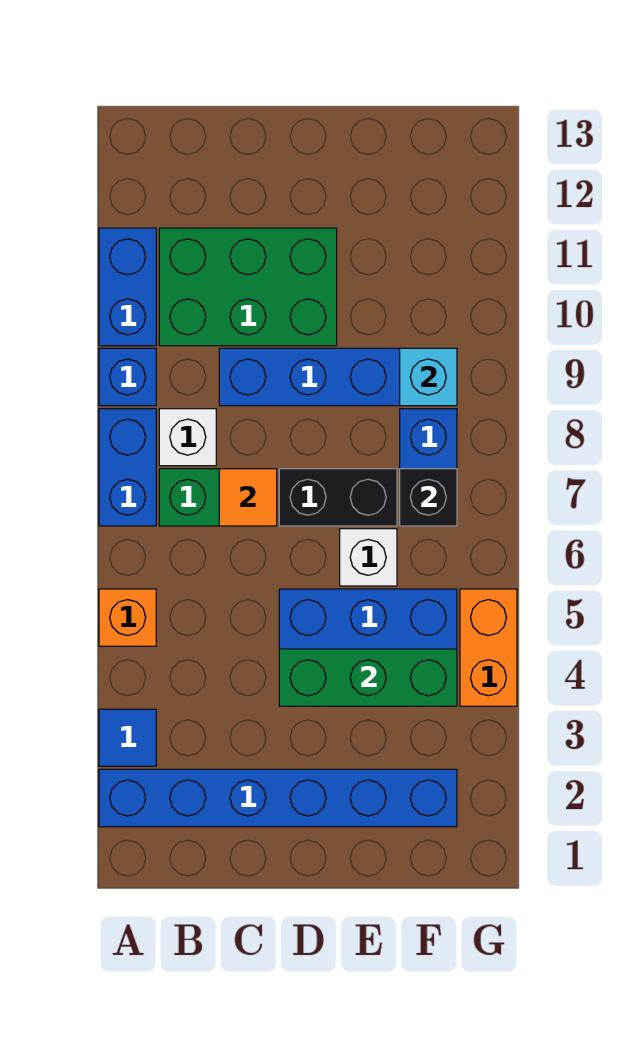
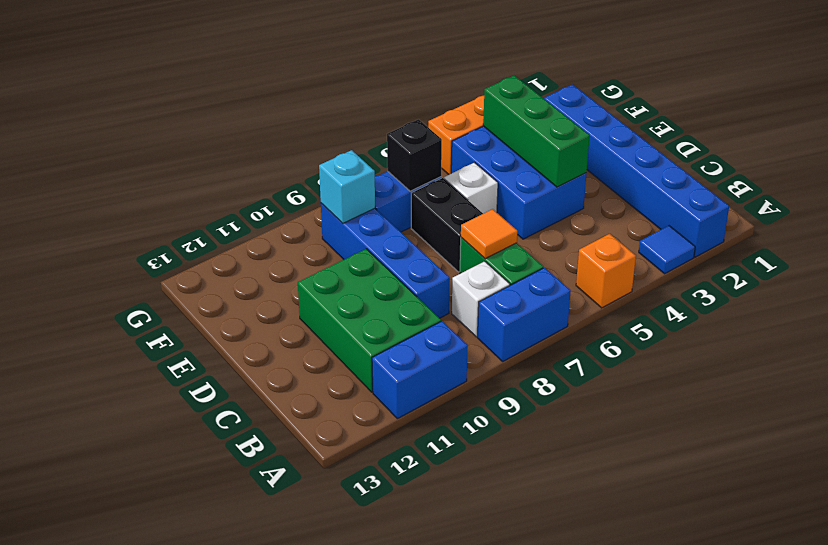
blue 1x1 brick [99,348,156,406] -> none

